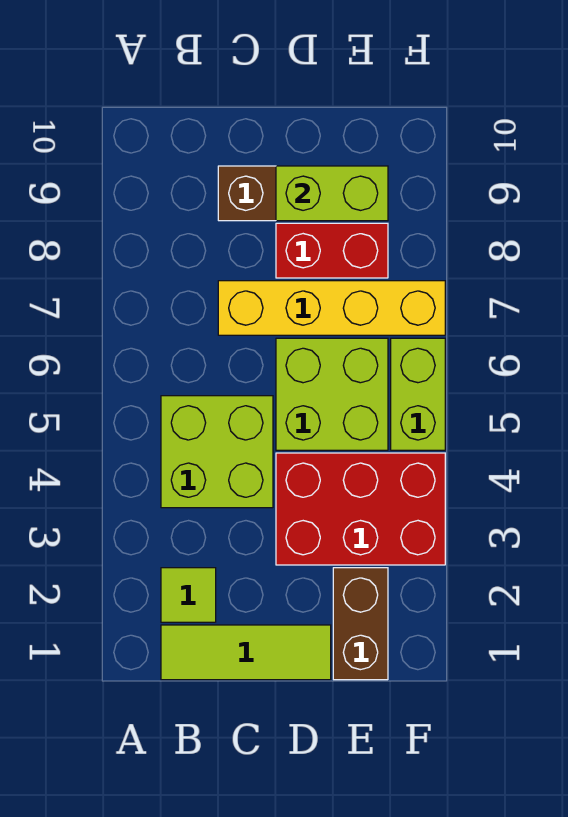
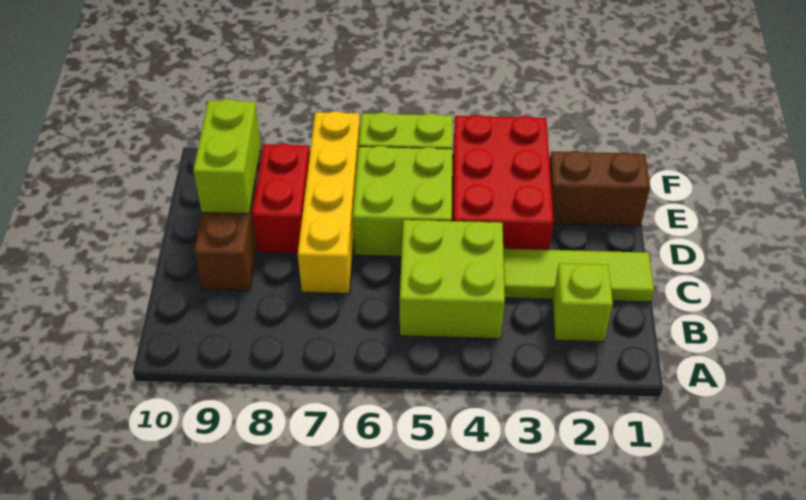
lime 1x3 tile [161,625,331,680] -> lime 1x3 tile turned to [503,249,654,302]
lime 1x1 tile [161,568,216,622] -> lime 1x1 brick [552,263,613,342]

